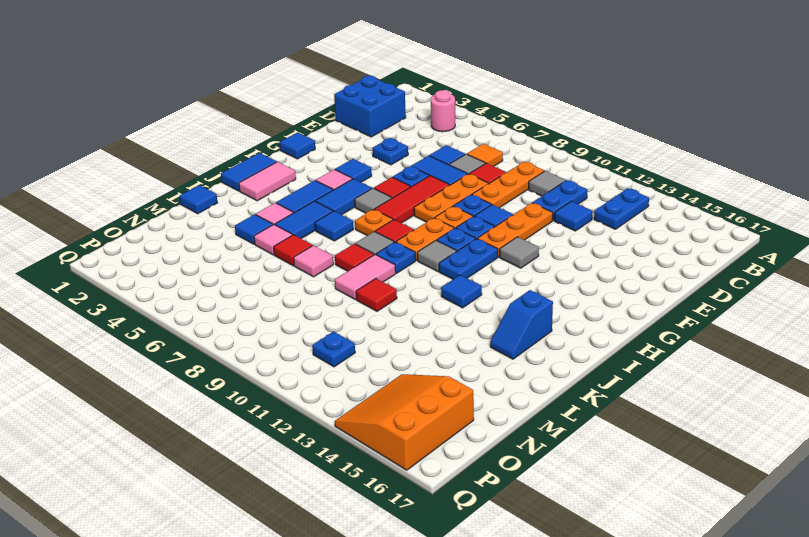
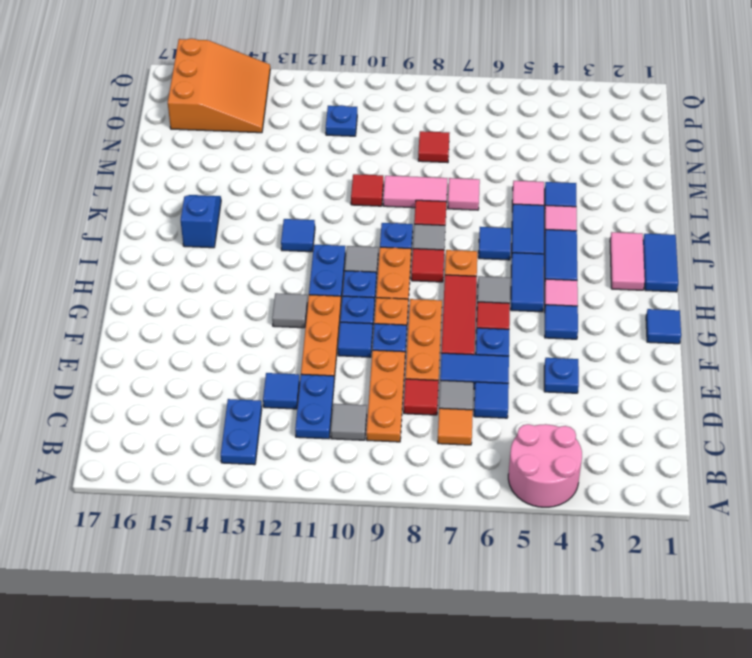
pink 1x1 round brick [431,90,455,132] -> pink 2x2 round brick [508,424,582,507]
blue 2x2 brick [334,76,406,137] -> none
pink 1x2 tile [335,255,396,300] -> pink 1x2 tile turned to [383,176,448,208]
blue 1x1 tile [180,185,217,214] -> none
red 1x1 tile [274,235,313,266] -> red 1x1 tile moved to [418,131,450,163]

